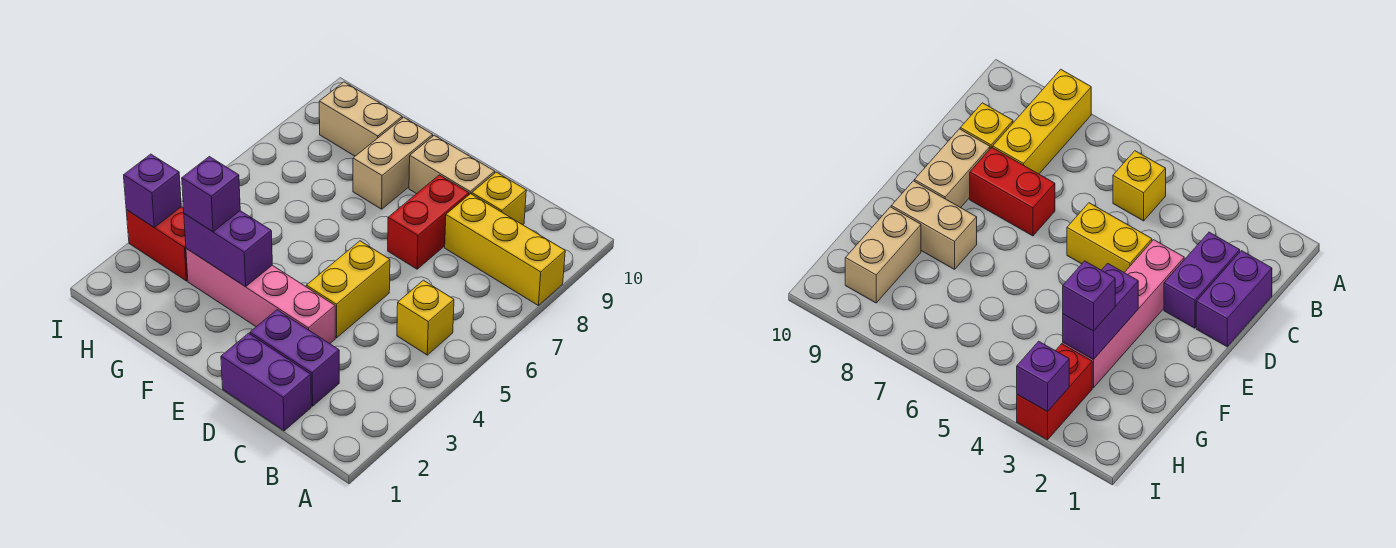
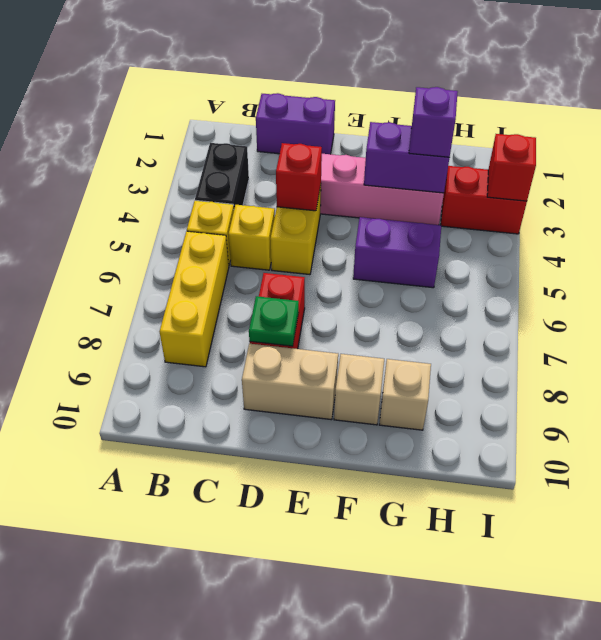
yellow 1x3 brick [445,194,565,305] -> yellow 1x3 brick turned to [160,231,229,367]
none -> black 1x2 brick [195,143,249,208]
purple 1x2 brick [250,310,339,406] -> purple 1x2 brick moved to [353,217,441,288]
yellow 1x1 brick [472,172,526,225] -> yellow 1x1 brick moved to [228,205,275,270]
none -> red 1x1 brick [276,143,322,211]
none -> green 1x1 plate [249,296,299,346]
tan 1x2 brick [353,117,433,209] -> tan 1x1 brick [334,354,384,425]
tan 1x2 brick [319,82,402,156] -> tan 1x1 brick [379,359,431,430]
purple 1x1 brick [124,154,181,227] -> red 1x1 brick [487,134,536,201]

